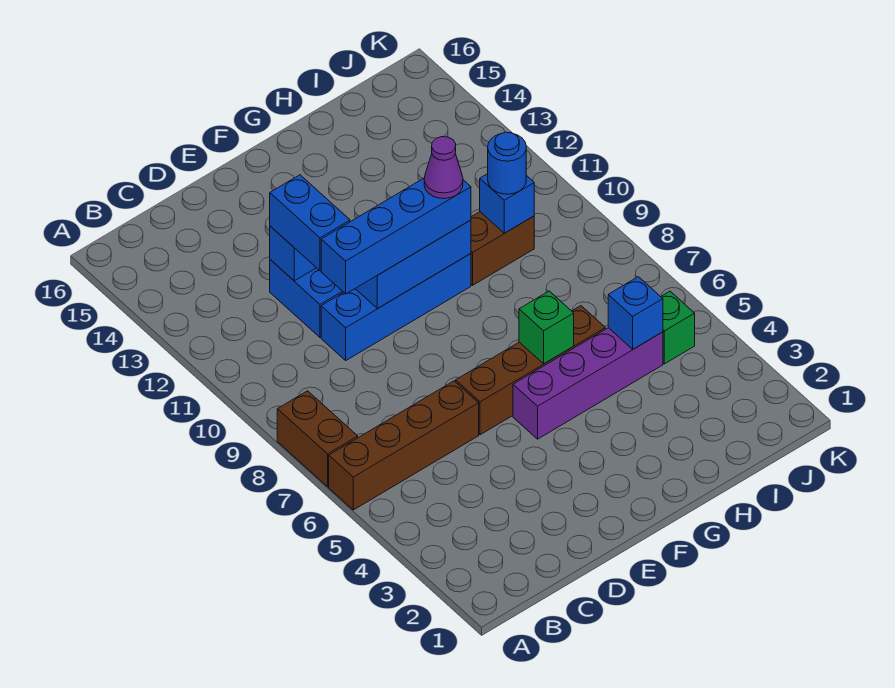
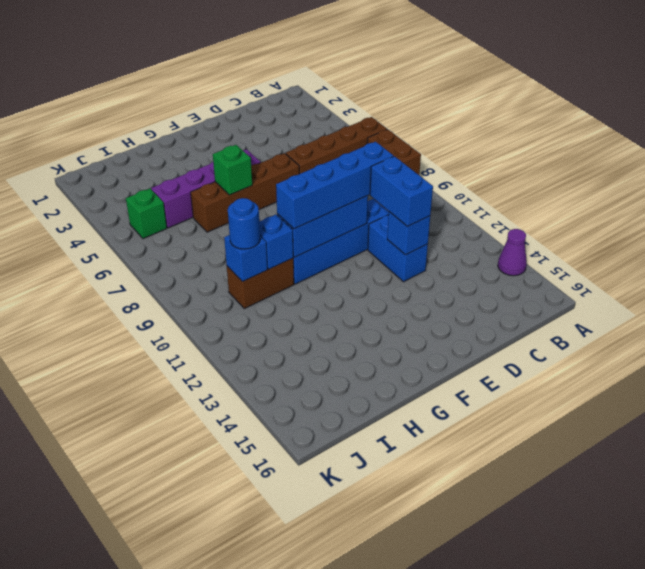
purple 1x1 cone [424,137,463,199] -> purple 1x1 cone moved to [498,229,527,276]
blue 1x1 brick [608,277,663,349] -> blue 1x1 brick moved to [259,214,293,269]

